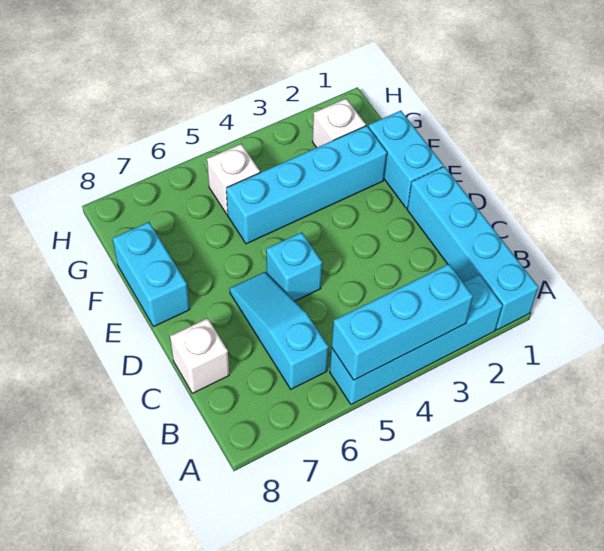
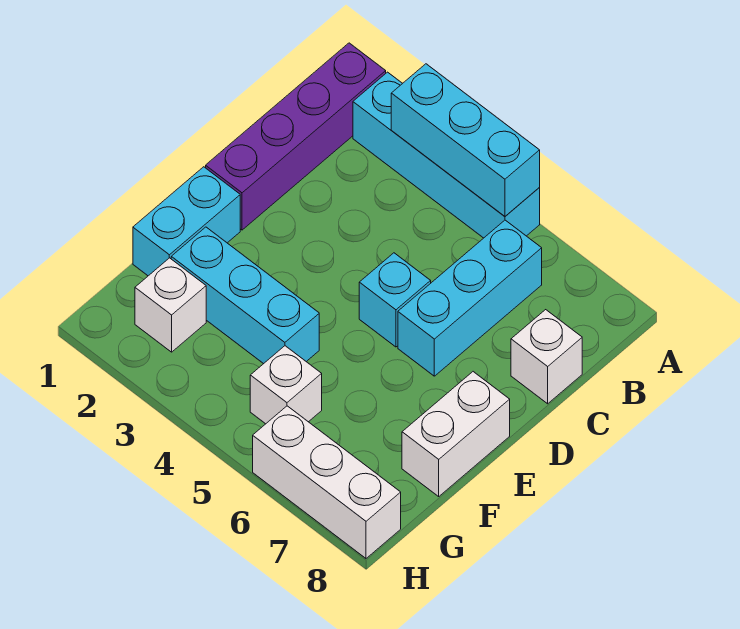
cyan 1x4 brick [407,166,539,330] -> purple 1x4 brick [206,43,386,230]
cyan 1x3 slope [230,272,329,389] -> cyan 1x3 brick [398,220,542,376]
cyan 1x2 brick [113,222,190,327] -> white 1x2 brick [402,372,510,496]
cyan 1x4 brick [226,126,387,244] -> cyan 1x3 brick [171,227,319,364]
none -> white 1x3 brick [253,406,401,558]

